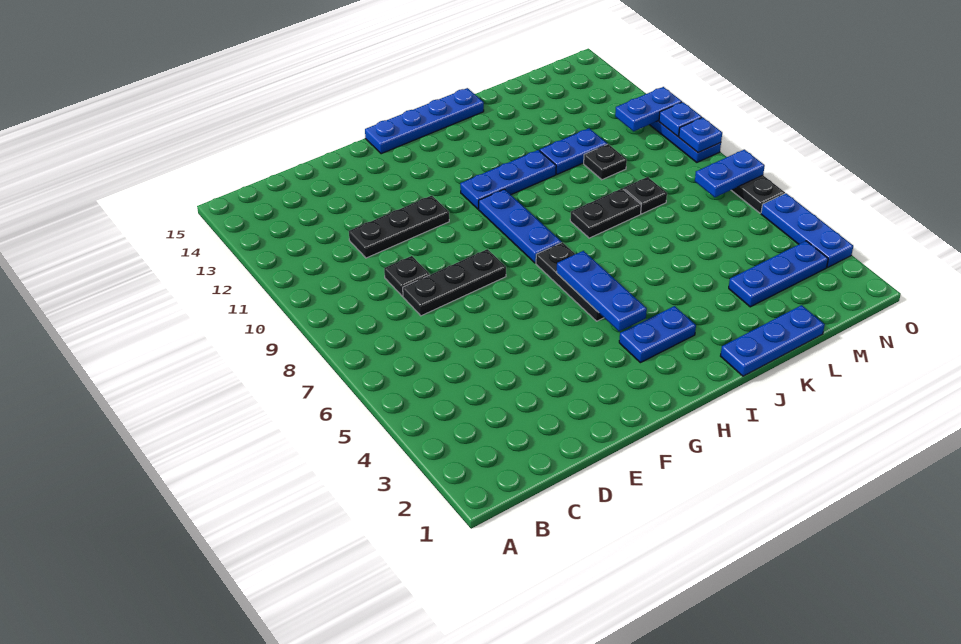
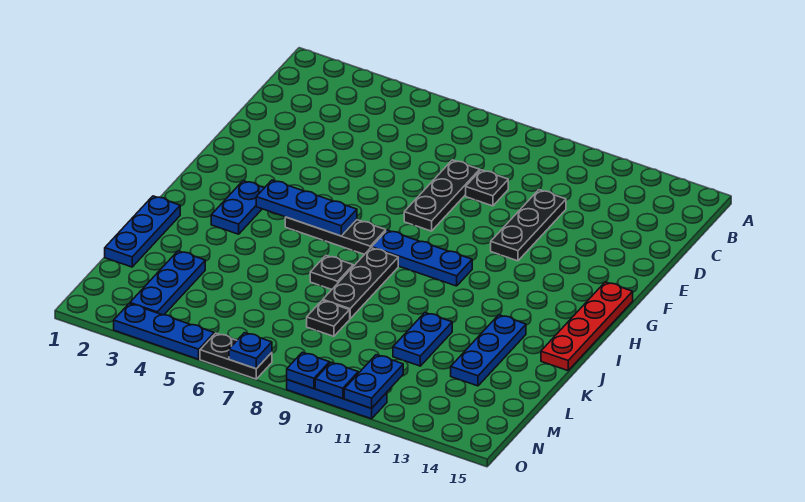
blue 1x4 plate [365,88,484,154] -> red 1x4 plate [541,282,633,371]
blue 1x3 plate [460,150,556,209] -> blue 1x3 plate moved to [451,315,526,386]
black 1x2 plate [570,189,641,238] -> black 1x3 plate [323,248,398,319]
black 1x1 plate [584,144,627,180] -> black 1x1 plate moved to [310,256,353,289]
blue 1x2 plate [695,149,765,197] -> blue 1x1 plate [229,333,272,369]

